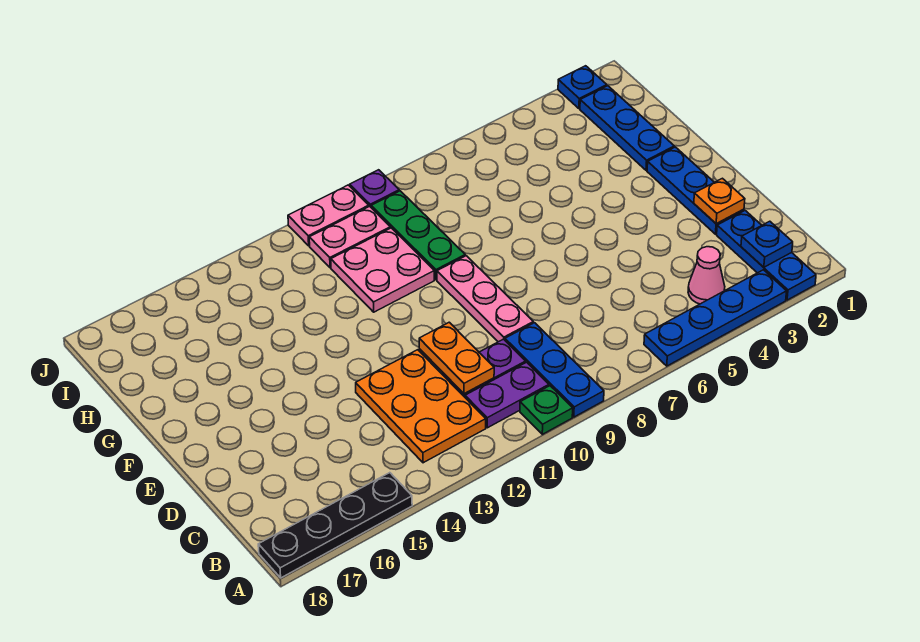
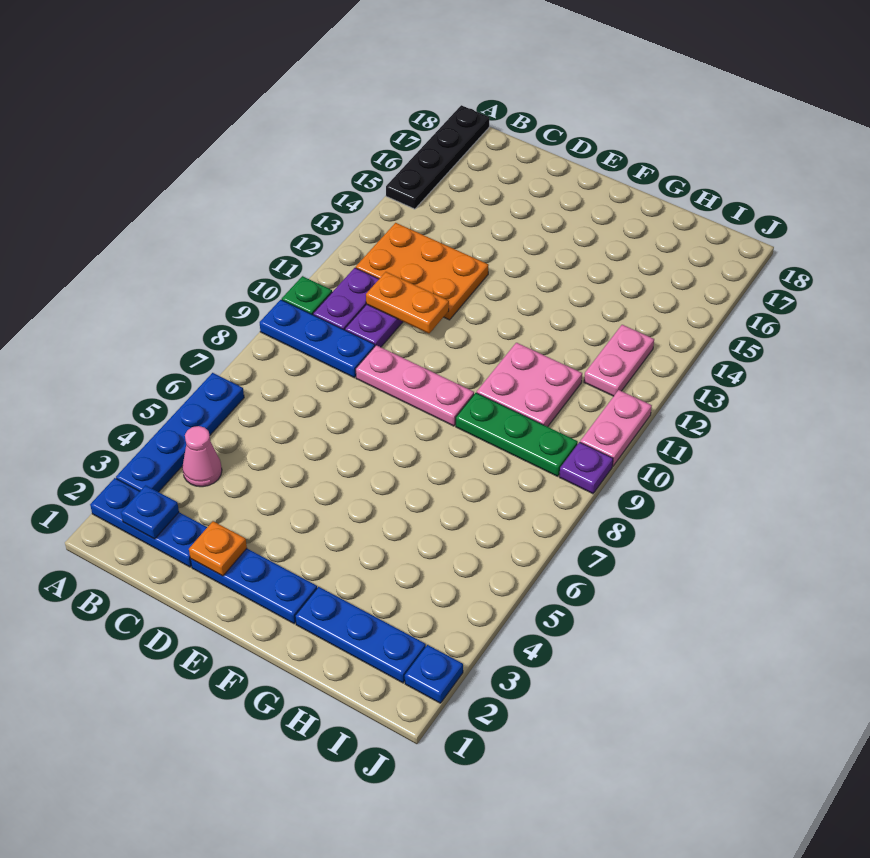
pink 1x2 plate [309,206,390,268] -> pink 1x2 plate moved to [584,325,654,396]

